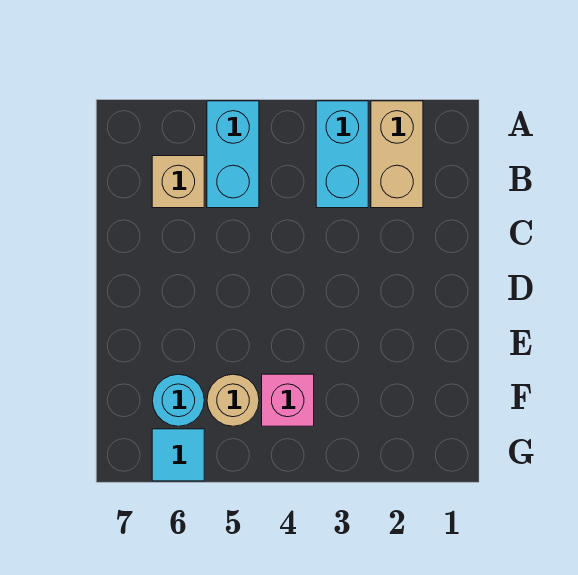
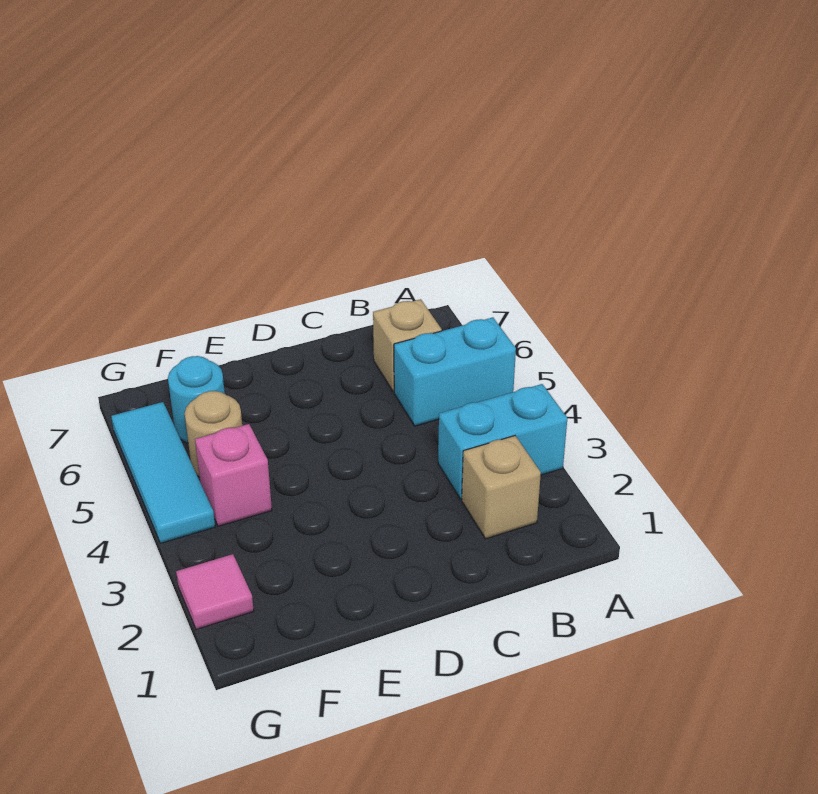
tan 1x2 brick [371,101,423,208] -> tan 1x1 brick [462,436,541,539]
none -> pink 1x1 tile [176,554,254,629]
cyan 1x1 tile [152,429,204,481] -> cyan 1x3 tile [111,402,215,543]

